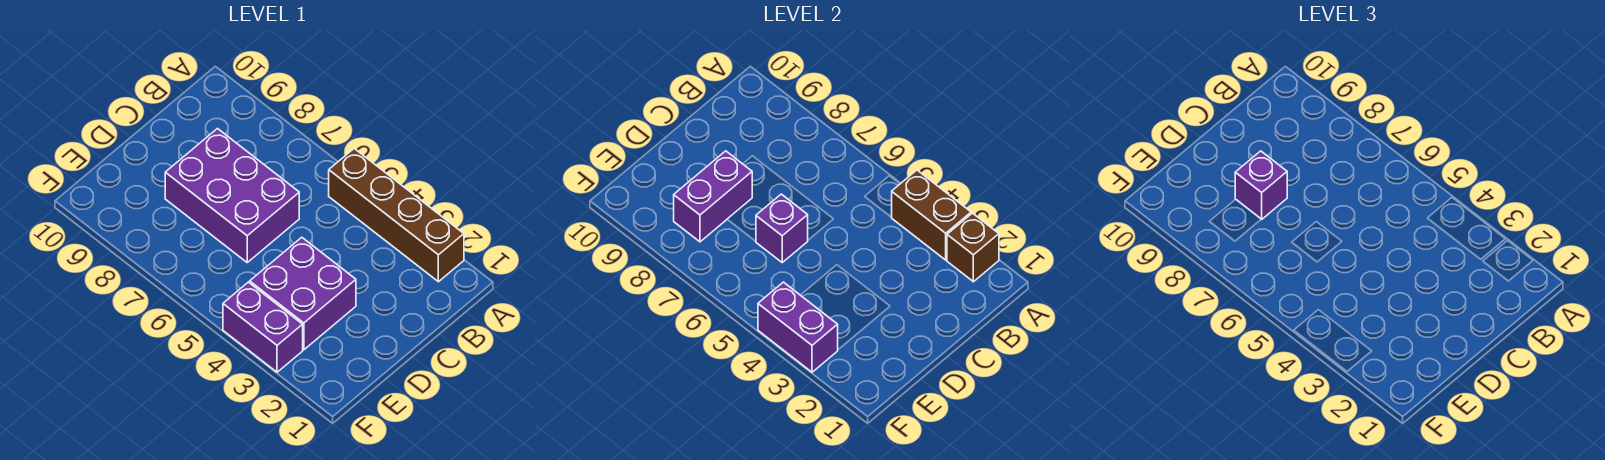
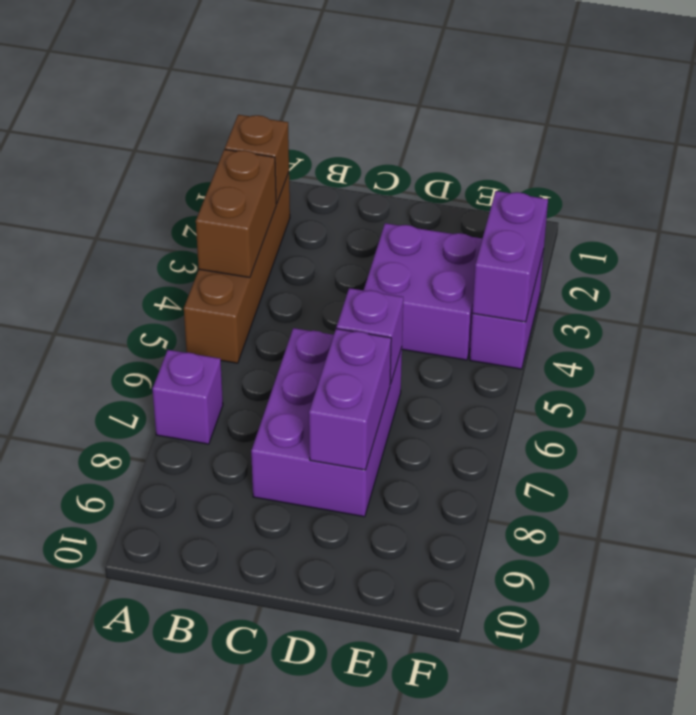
purple 1x2 brick [674,151,752,242] -> purple 1x2 brick turned to [309,329,391,470]
purple 1x1 brick [1235,151,1287,219] -> purple 1x1 brick moved to [152,350,223,444]

